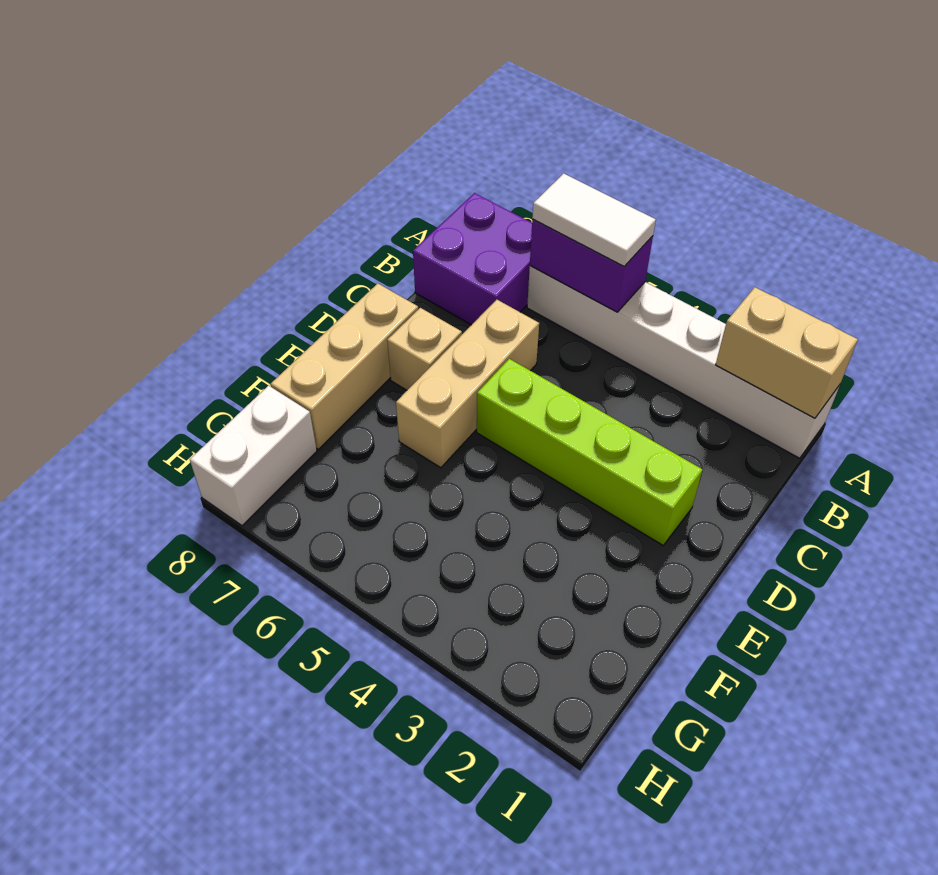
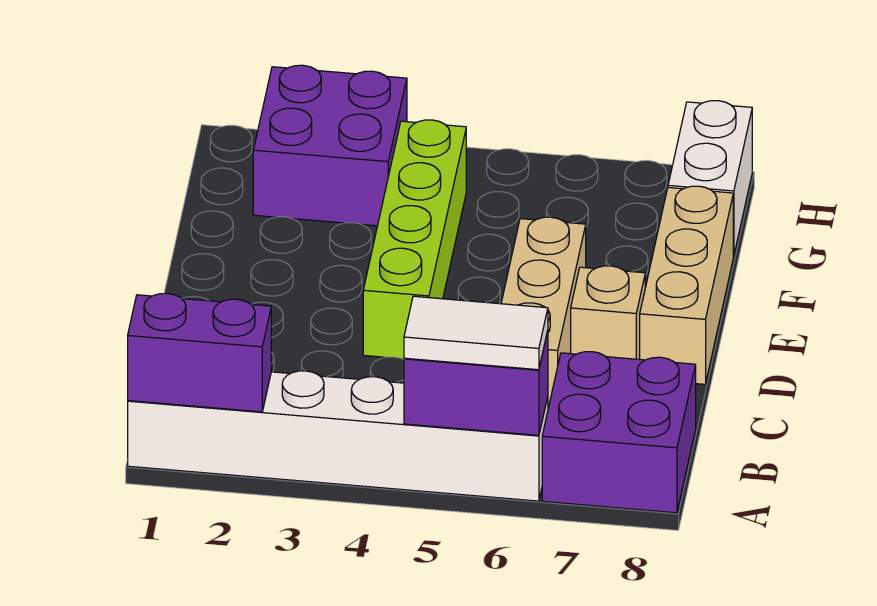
tan 1x2 brick [716,287,858,418] -> purple 1x2 brick [128,293,271,412]
lime 1x4 brick [477,359,703,545] -> lime 1x4 brick turned to [363,120,466,359]
none -> purple 2x2 brick [253,65,407,226]

